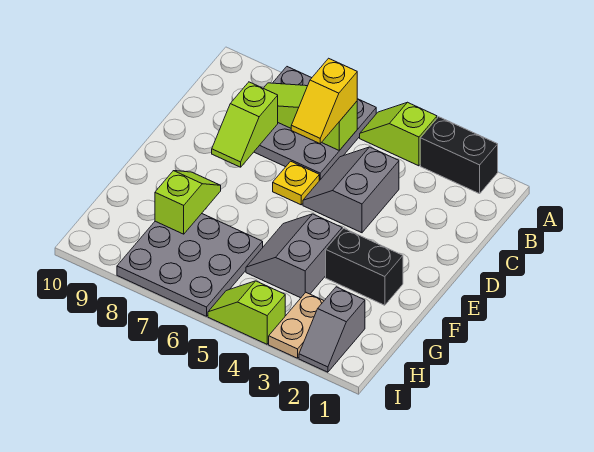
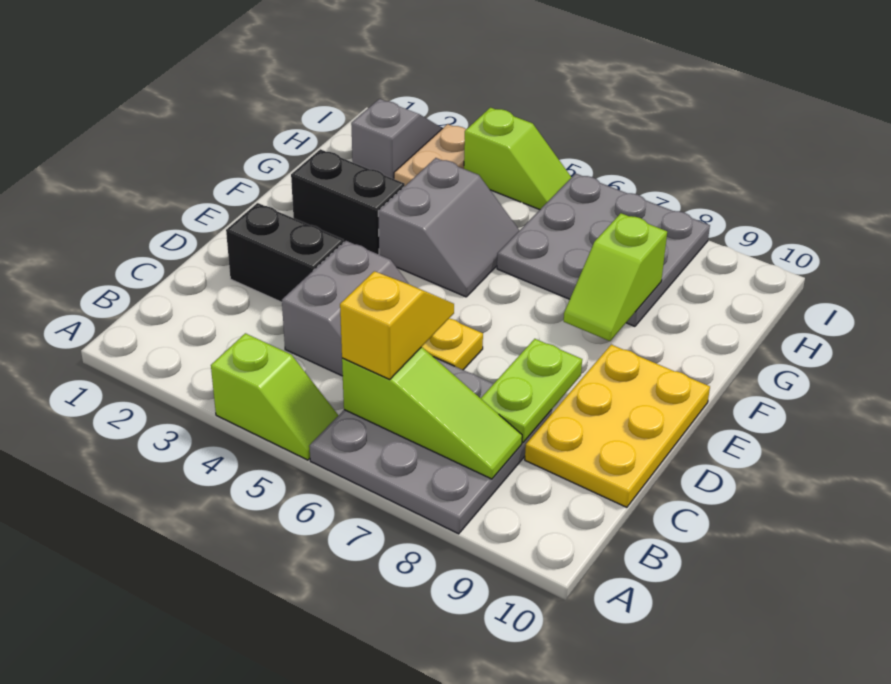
black 1x2 brick [420,117,498,194] -> black 1x2 brick moved to [226,203,344,302]
lime 1x2 slope [212,82,278,167] -> lime 1x2 plate [481,339,582,442]
none -> yellow 2x3 plate [525,345,710,507]

